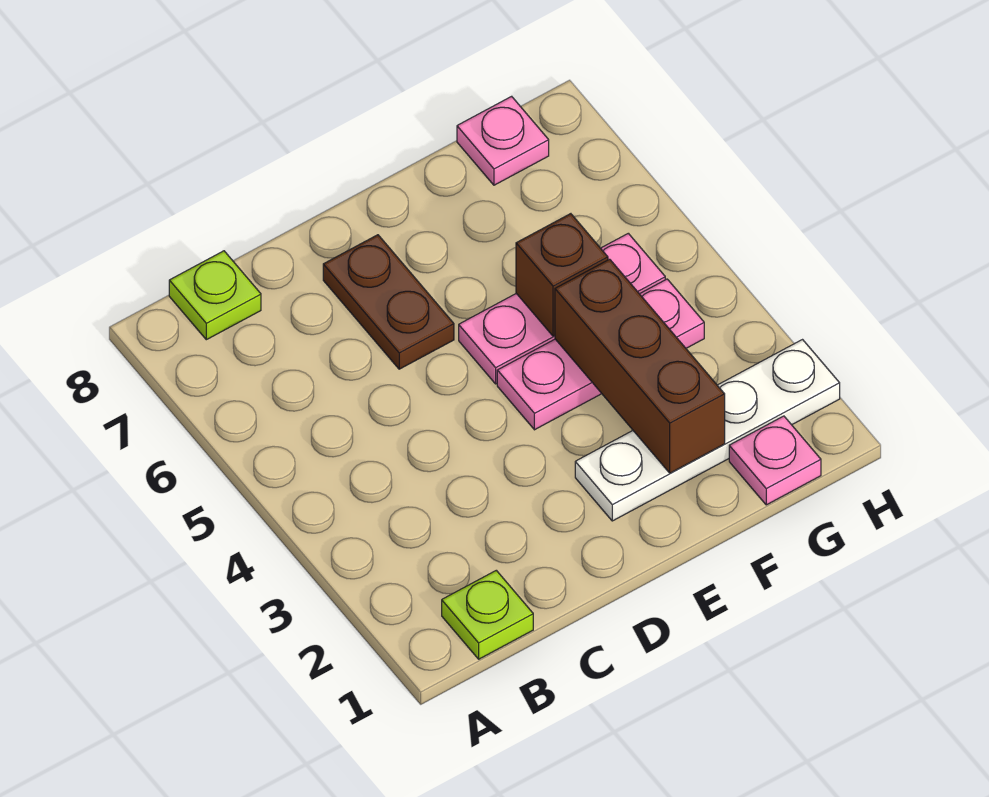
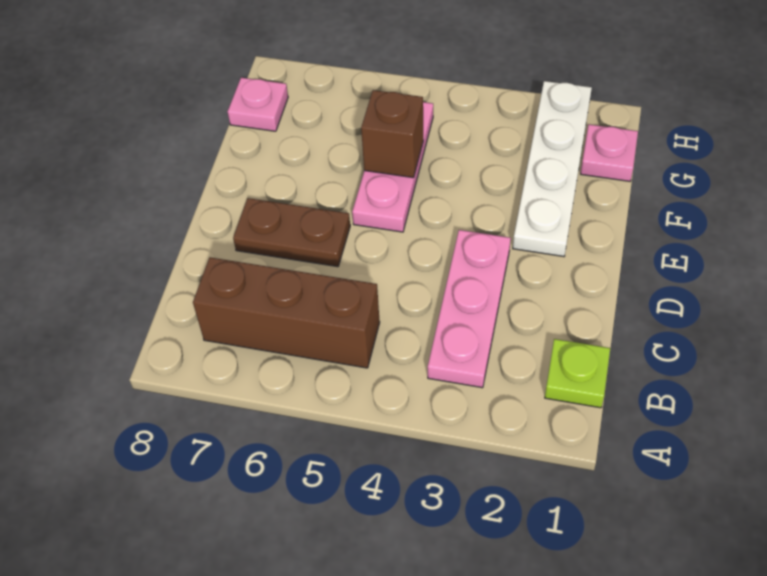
lime 1x1 plate [169,251,261,340] -> none
pink 1x3 plate [497,279,704,430] -> pink 1x3 plate moved to [428,230,511,388]
brown 1x3 brick [555,259,725,473] -> brown 1x3 brick moved to [193,257,380,368]

